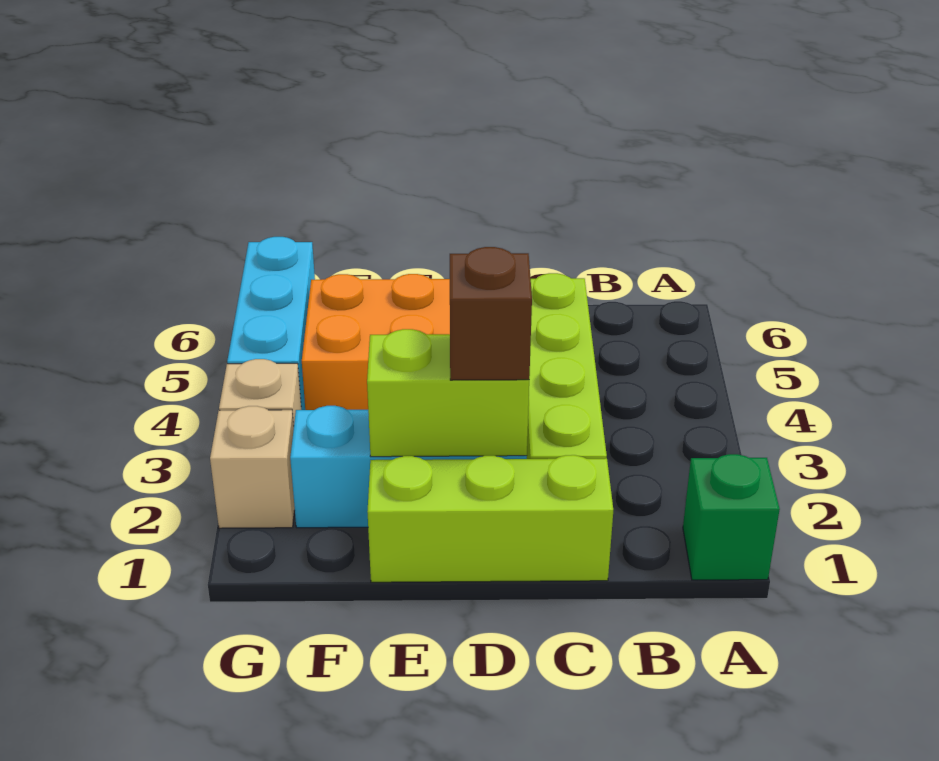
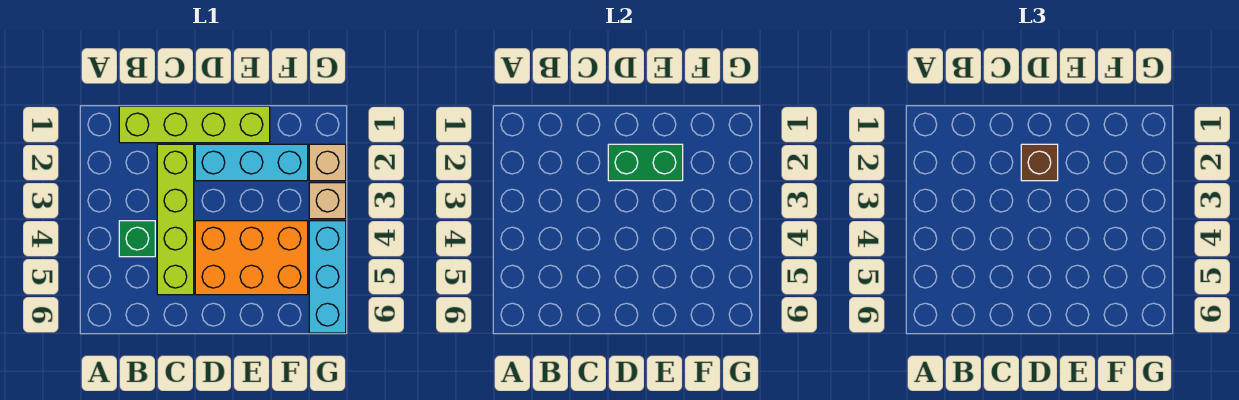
green 1x1 brick [683,454,780,580] -> green 1x1 brick moved to [119,221,155,257]
lime 1x3 brick [367,455,613,582] -> lime 1x4 brick [119,106,270,143]
lime 1x2 brick [367,329,529,457] -> green 1x2 brick [608,144,683,181]

